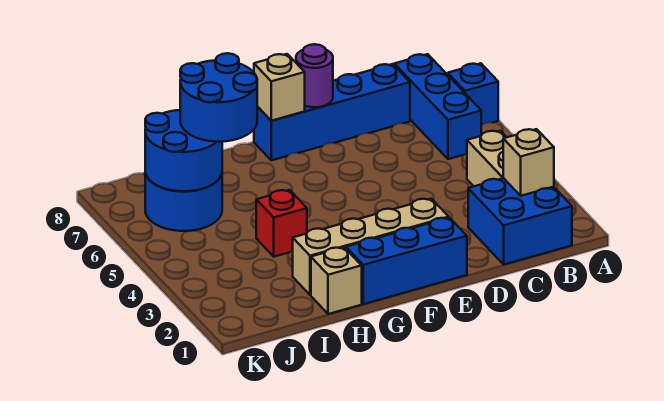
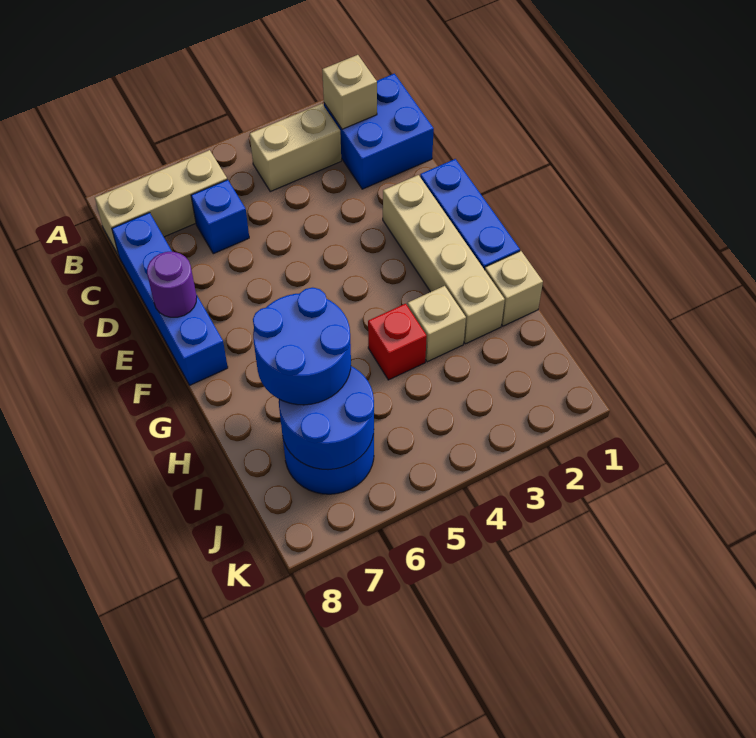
blue 1x1 brick [448,63,498,125] -> blue 1x1 brick moved to [191,180,249,254]
blue 1x3 brick [394,54,481,159] -> tan 1x3 brick [95,150,227,256]
tan 1x1 brick [254,54,305,121] -> tan 1x1 brick moved to [408,286,466,362]

